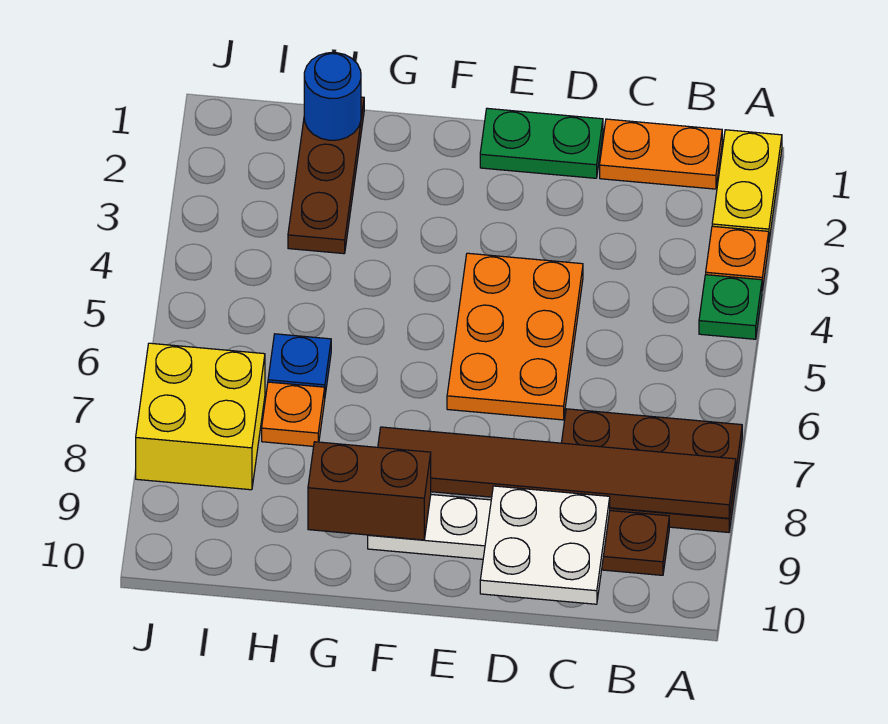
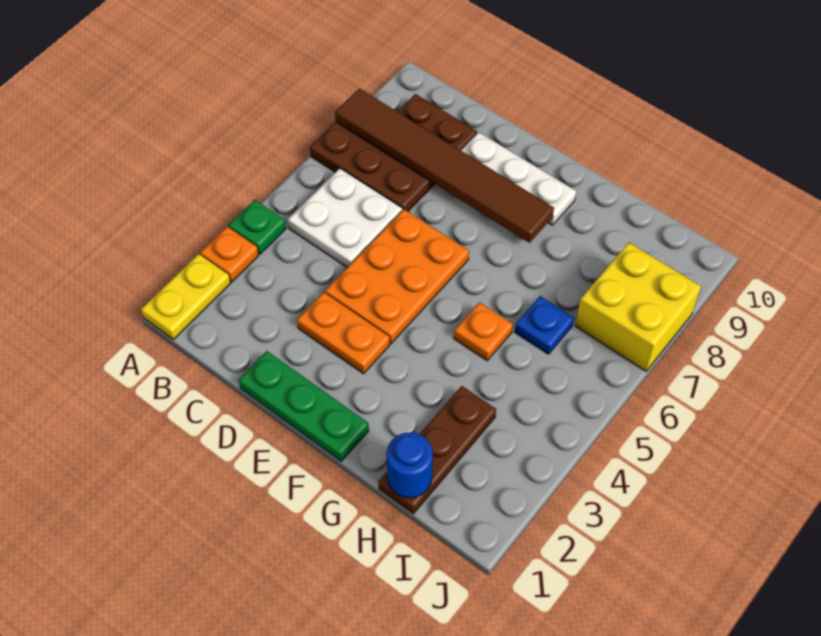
orange 1x2 plate [600,119,722,189] -> orange 1x2 plate moved to [297,292,390,374]
white 2x2 plate [480,486,610,604] -> white 2x2 plate moved to [288,168,402,267]
green 1x2 plate [480,108,603,178] -> green 1x3 plate [239,351,369,461]
brown 1x2 brick [308,442,431,540] -> none
orange 1x1 plate [262,382,325,446] -> orange 1x1 plate moved to [454,302,513,361]

